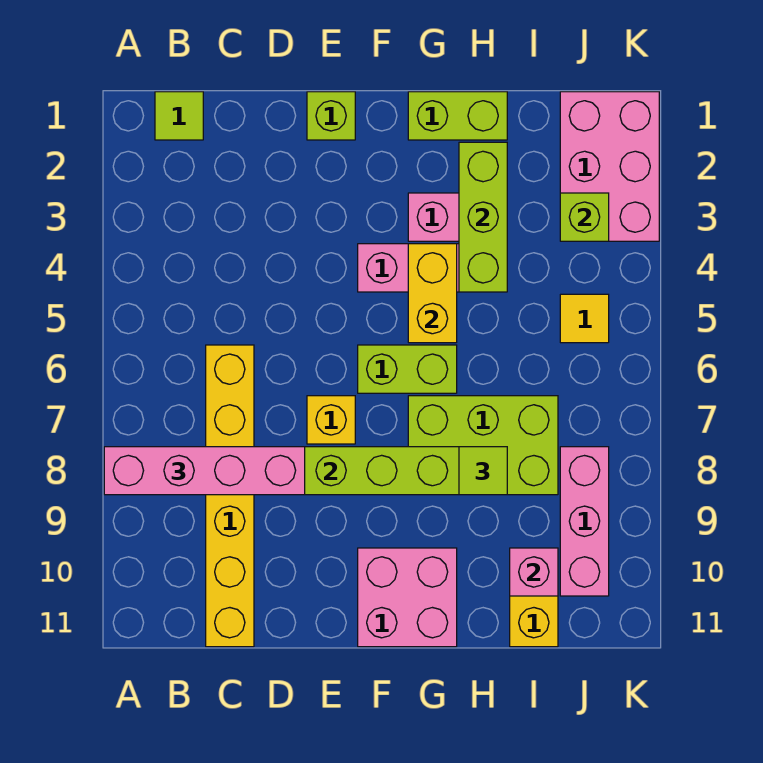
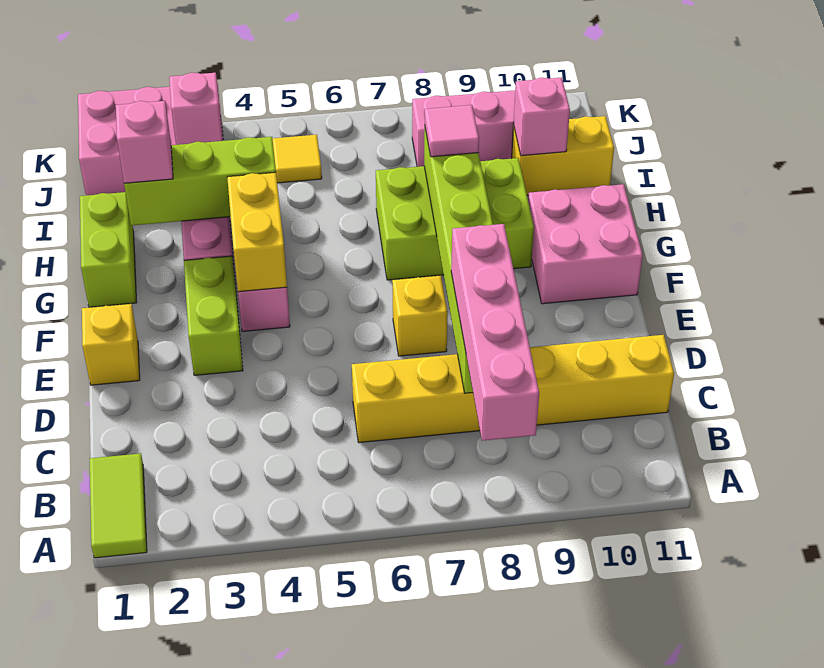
lime 1x1 tile [155,92,203,140] -> lime 1x2 tile [90,453,147,558]
lime 1x1 brick [307,92,355,140] -> yellow 1x1 brick [82,304,140,385]
lime 1x2 brick [358,345,457,393] -> lime 1x2 brick moved to [184,256,243,375]
yellow 1x2 brick [408,244,457,343] -> yellow 1x2 brick turned to [227,172,287,292]
lime 2x3 brick [408,396,558,495] -> lime 2x3 brick turned to [376,158,534,280]
none -> pink 1x1 brick [116,101,173,183]
lime 1x1 tile [459,447,507,495] -> pink 1x1 tile [425,105,479,157]
lime 1x1 brick [560,193,609,241] -> pink 1x1 brick [169,73,223,145]

